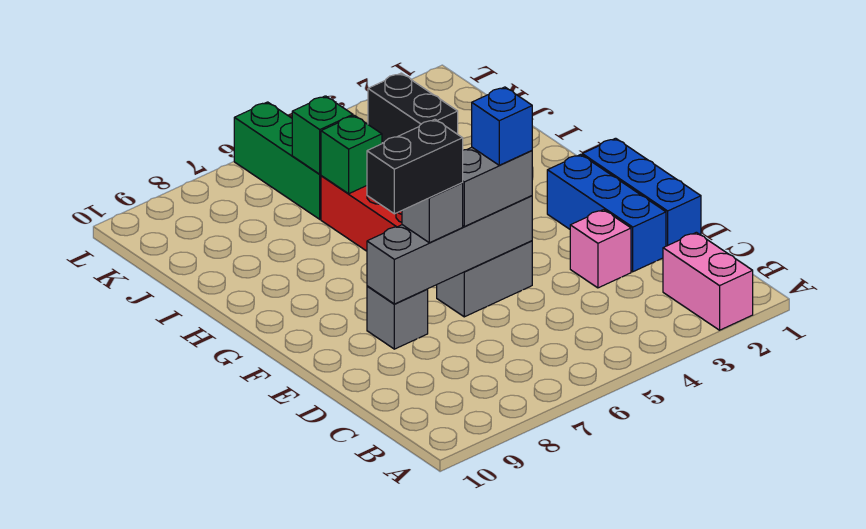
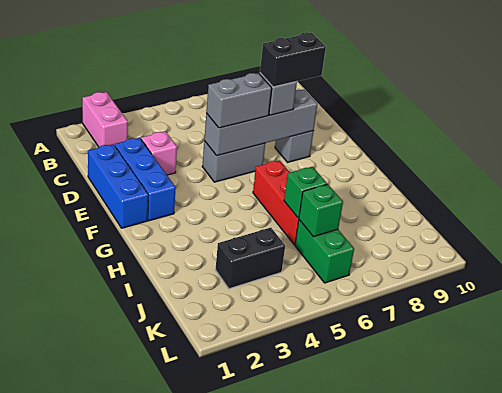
blue 1x1 brick [472,87,532,165] -> none
black 1x2 brick [368,73,458,143] -> black 1x2 brick turned to [215,228,285,289]
green 1x3 brick [234,102,321,219] -> green 1x2 brick [295,220,354,283]

